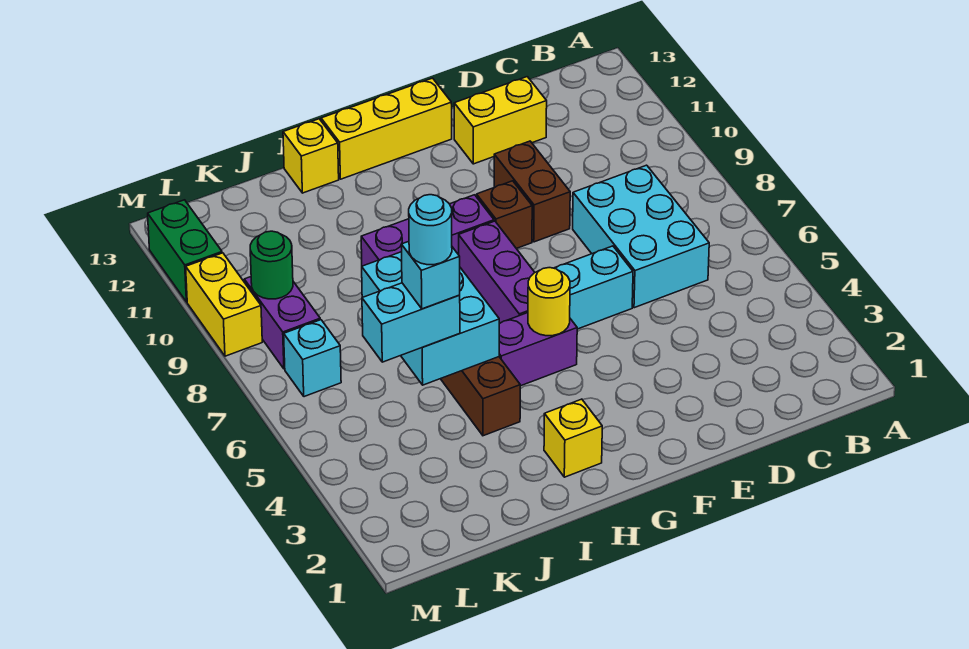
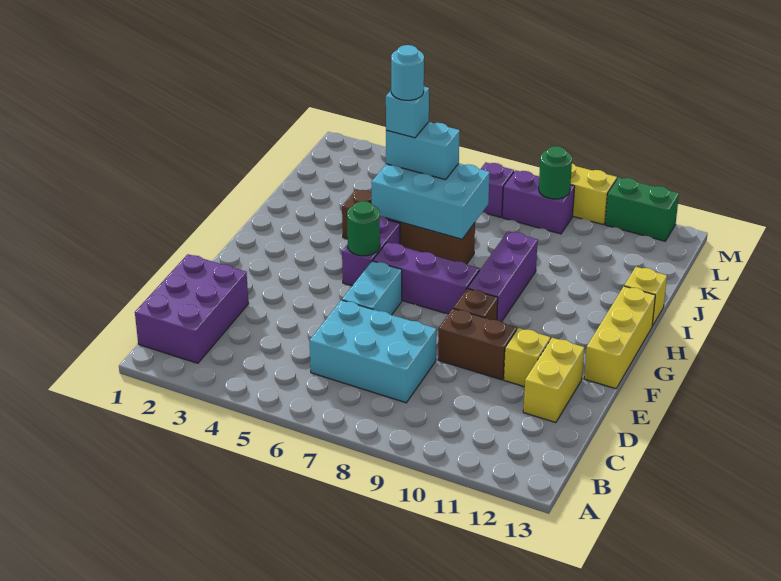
none -> purple 2x3 brick [135,254,249,363]
yellow 1x1 round brick [528,268,570,336] -> green 1x1 round brick [347,201,380,256]
yellow 1x1 brick [544,399,602,477] -> yellow 1x1 brick moved to [504,328,550,387]
cyan 1x2 brick [362,283,460,362] -> cyan 1x2 brick turned to [386,122,460,180]
cyan 1x1 brick [284,320,341,397] -> purple 1x1 brick [481,163,514,217]

